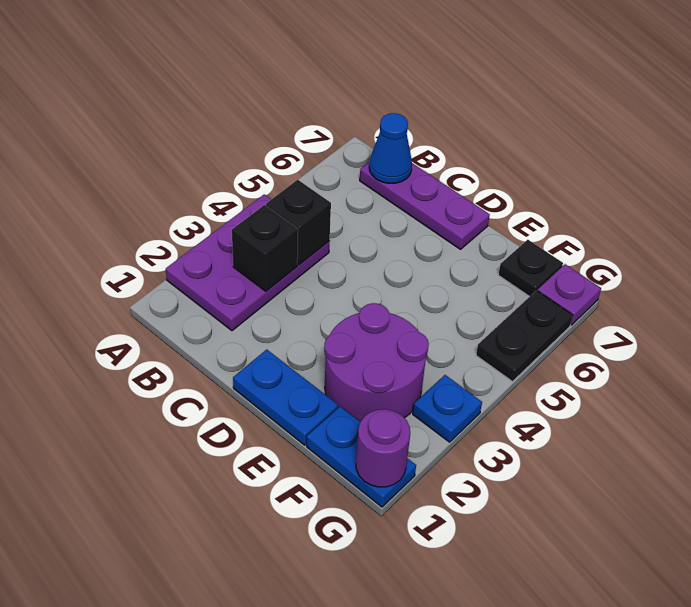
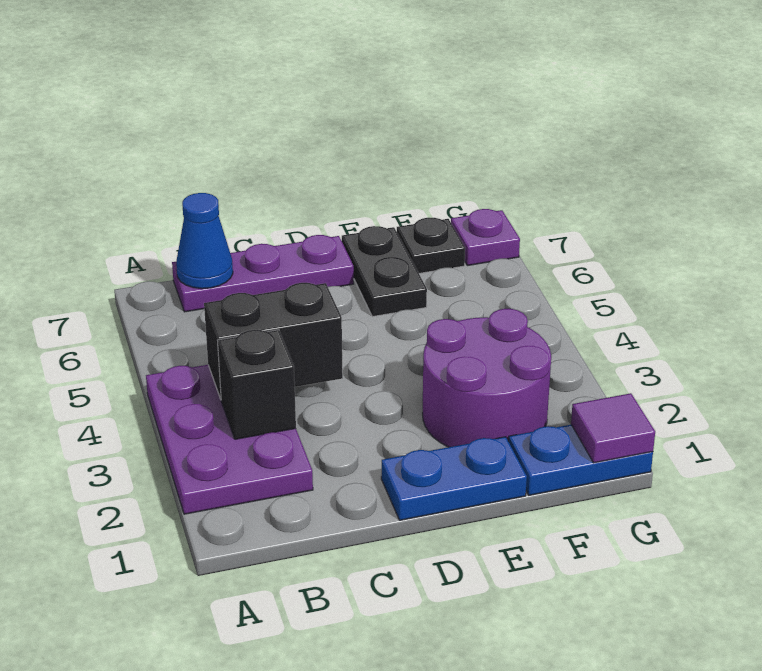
black 1x1 brick [266,180,331,265] -> black 1x2 brick [204,283,343,399]
purple 1x1 round brick [356,409,410,487] -> purple 1x1 tile [571,393,655,463]
blue 1x1 plate [413,375,482,442] -> none
black 1x2 plate [476,291,573,382] -> black 1x2 plate moved to [342,226,427,317]

